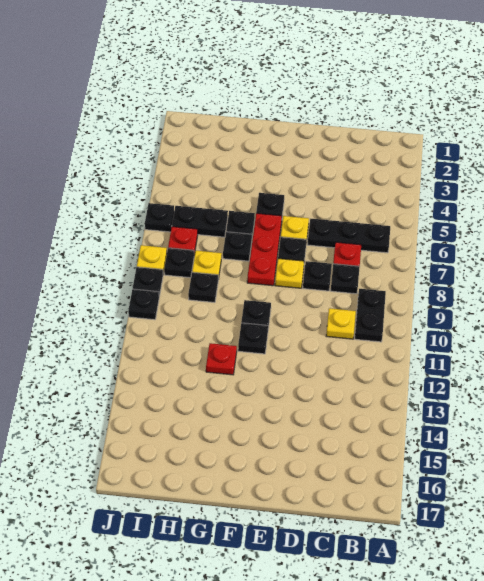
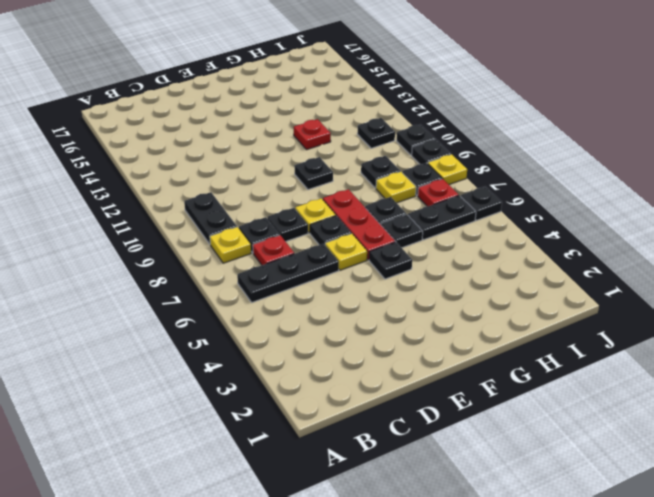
yellow 1x1 plate [326,308,356,339] -> yellow 1x1 plate moved to [210,227,251,263]
black 1x1 plate [238,323,268,354] -> black 1x1 plate moved to [357,118,395,148]

